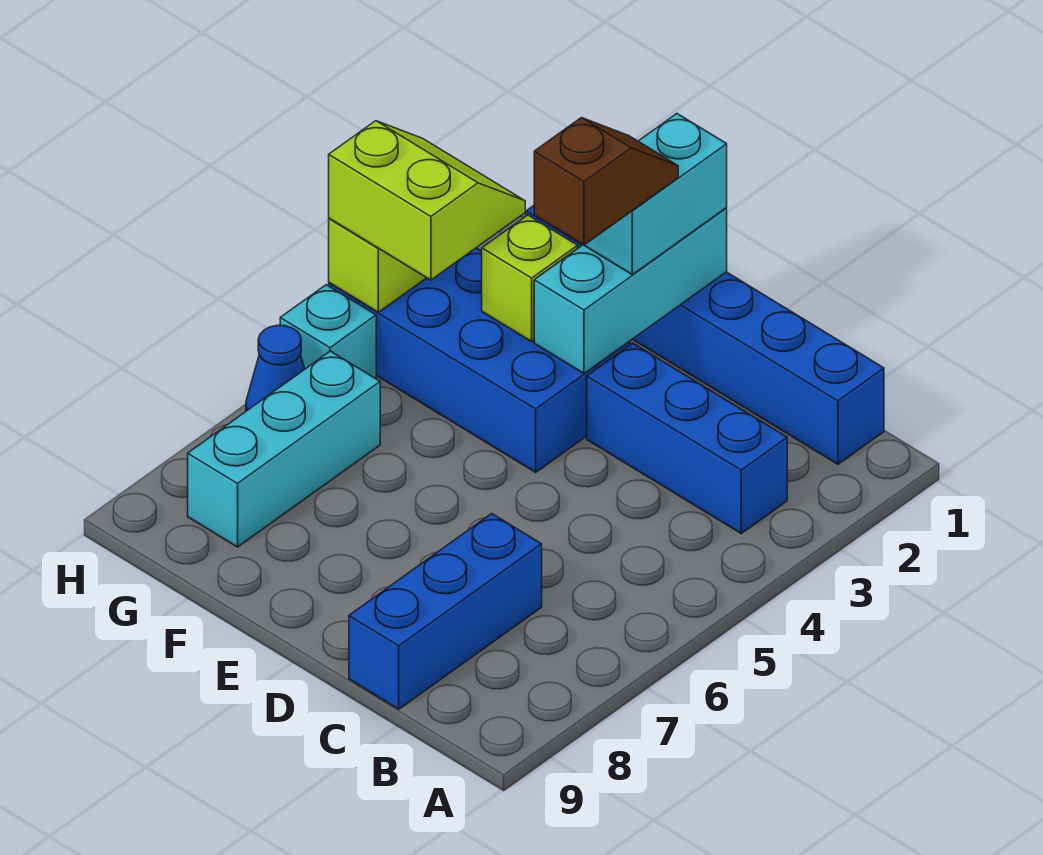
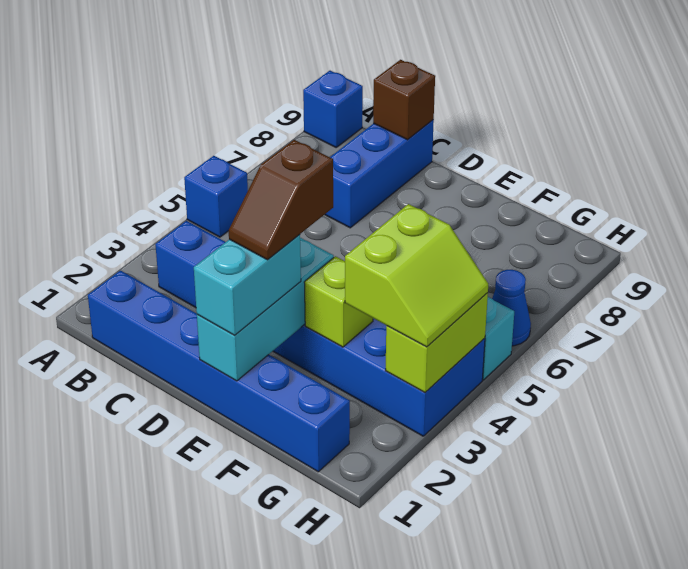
none -> blue 1x1 brick [184,156,248,237]
none -> blue 1x1 brick [303,71,363,147]
none -> brown 1x1 brick [373,60,435,140]
lime 2x2 slope [329,121,525,280] -> lime 2x2 slope turned to [345,204,488,347]
cyan 1x3 brick [188,351,380,547] -> none

